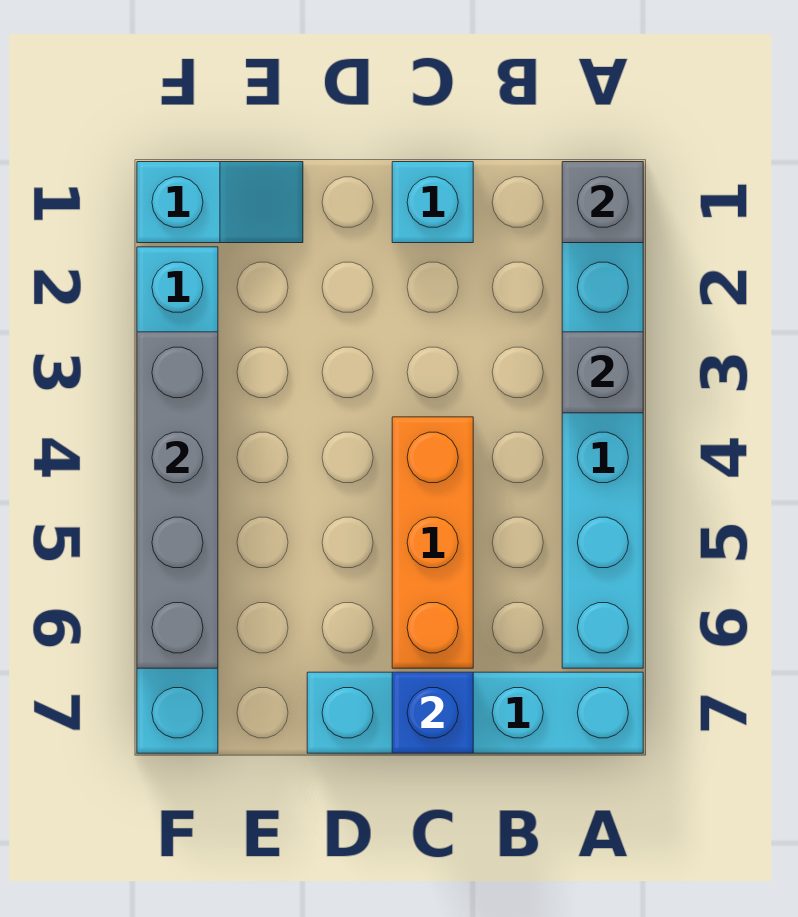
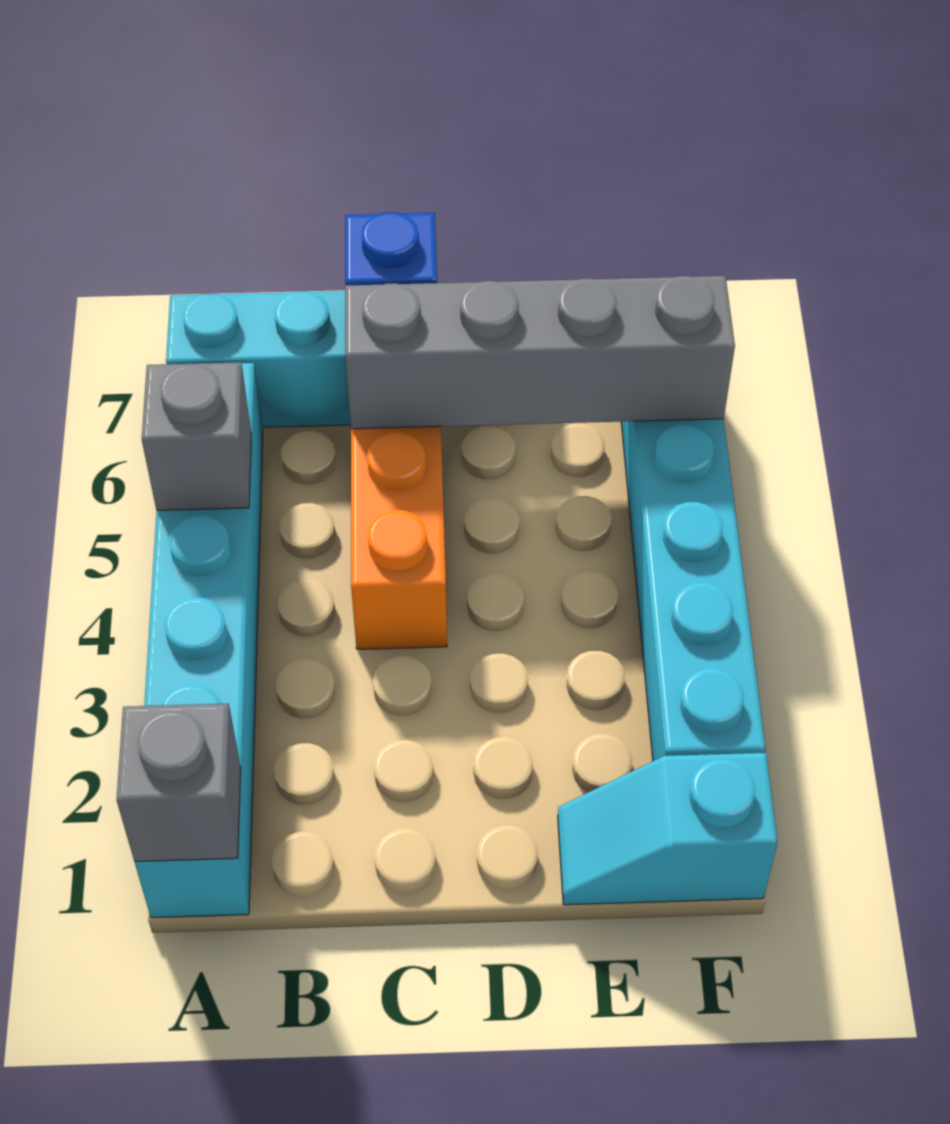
grey 1x1 brick [562,332,643,413] -> grey 1x1 brick moved to [142,362,251,511]
cyan 1x1 brick [392,162,473,243] -> none
grey 1x4 brick [137,332,218,668] -> grey 1x4 brick turned to [345,276,735,429]

